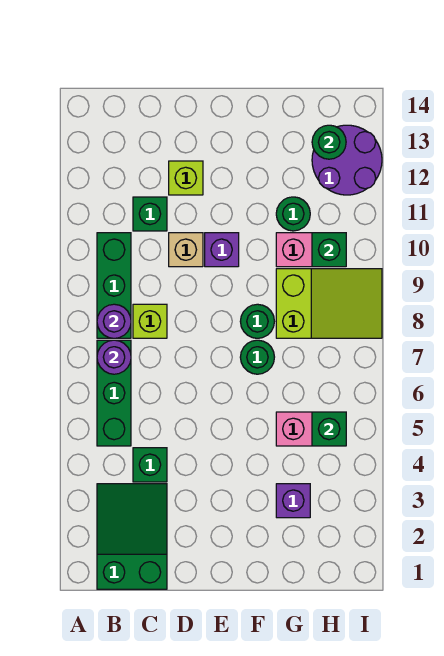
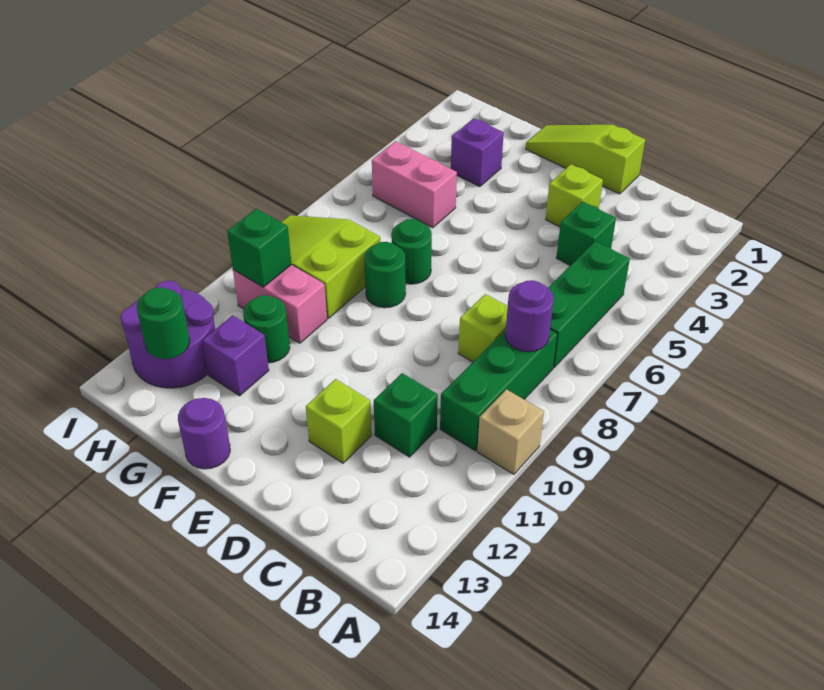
green 2x3 slope [97,484,167,589] -> none
purple 1x1 round brick [97,340,131,374] -> purple 1x1 round brick moved to [178,398,230,469]
none -> lime 1x3 slope [526,125,645,194]
none -> lime 1x1 brick [546,164,603,227]
tan 1x1 brick [169,233,203,267] -> tan 1x1 brick moved to [477,389,544,474]
purple 1x1 brick [205,233,239,267] -> purple 1x1 brick moved to [202,315,269,396]
green 1x1 brick [312,412,346,446] -> none

